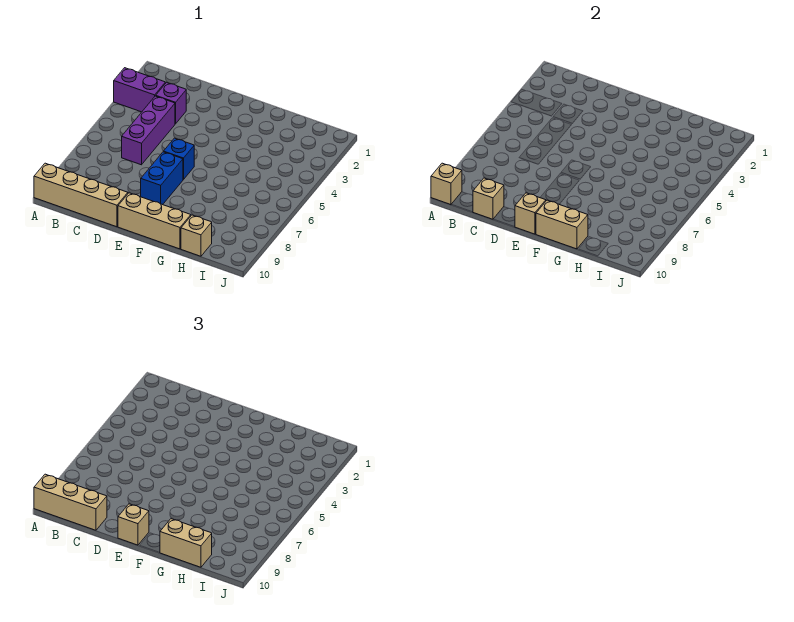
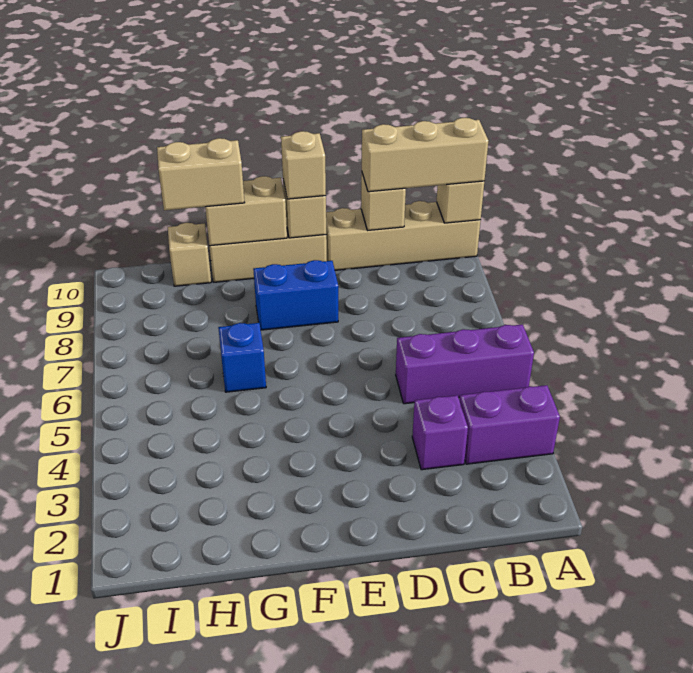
purple 1x3 brick [122,96,175,165] -> purple 1x3 brick turned to [396,325,534,404]
blue 1x1 brick [164,138,194,180] -> blue 1x1 brick moved to [218,323,266,392]
blue 1x2 brick [141,152,183,205] -> blue 1x2 brick turned to [253,260,338,330]

